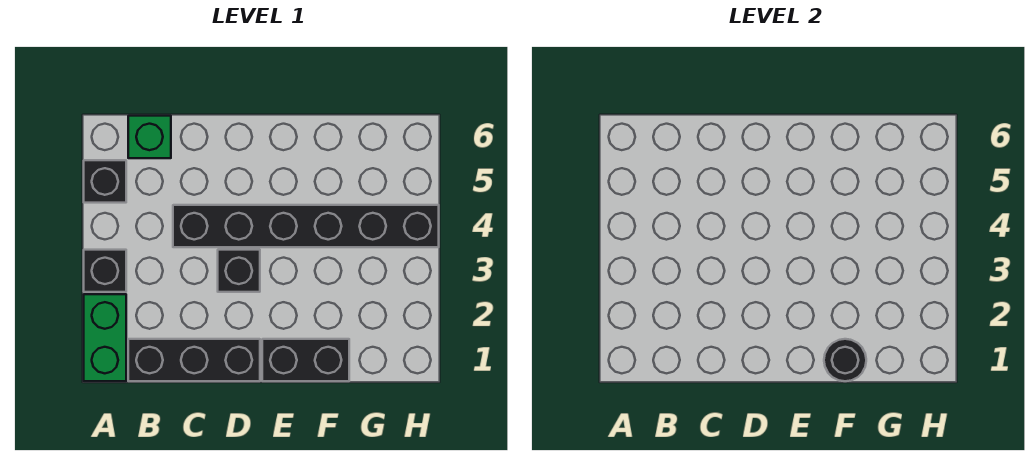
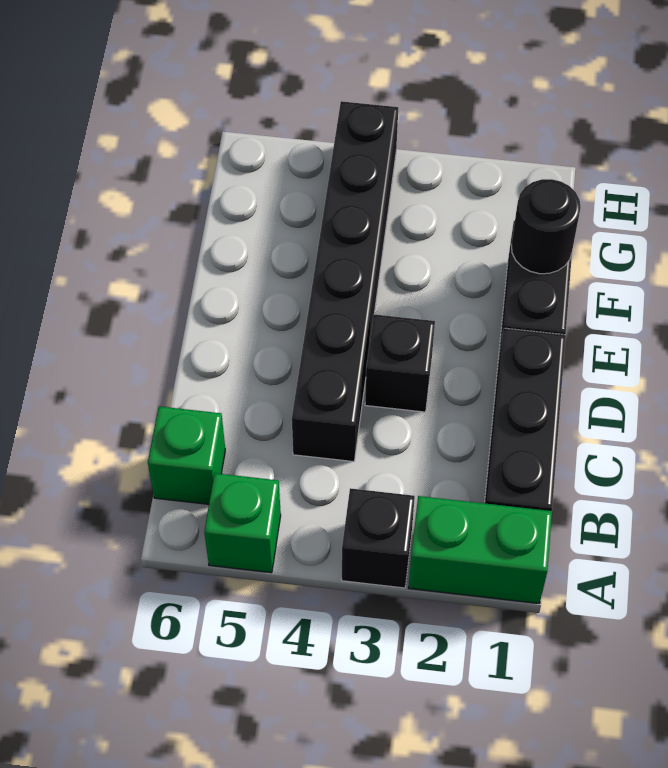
black 1x1 brick [84,160,126,203] -> green 1x1 brick [204,473,281,573]

